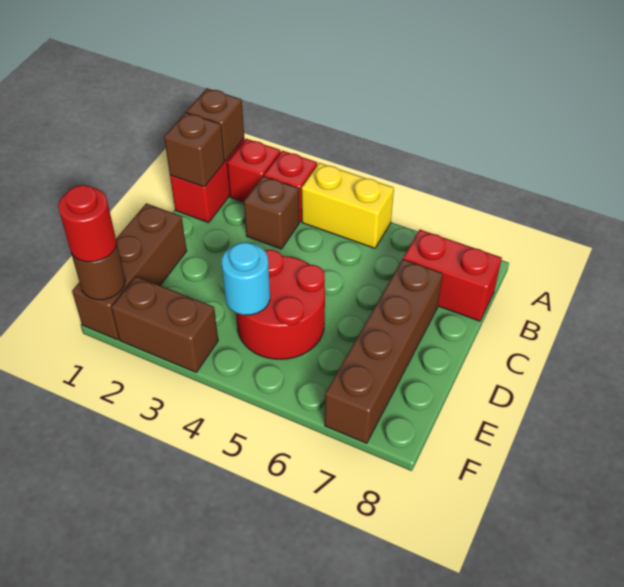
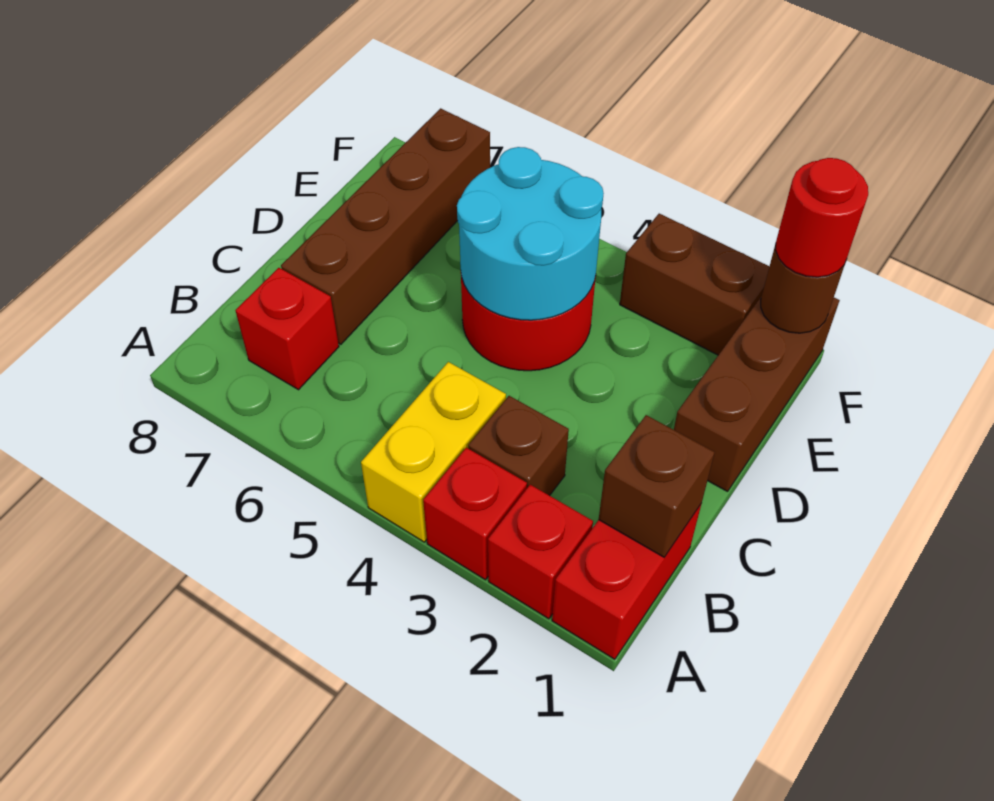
brown 1x1 brick [187,88,244,161] -> none
yellow 1x2 brick [302,163,394,248] -> yellow 1x2 brick turned to [361,362,506,542]
red 1x2 brick [403,230,502,321] -> red 1x1 brick [235,268,339,390]
cyan 1x1 round brick [222,242,270,315] -> cyan 2x2 round brick [457,147,604,320]

